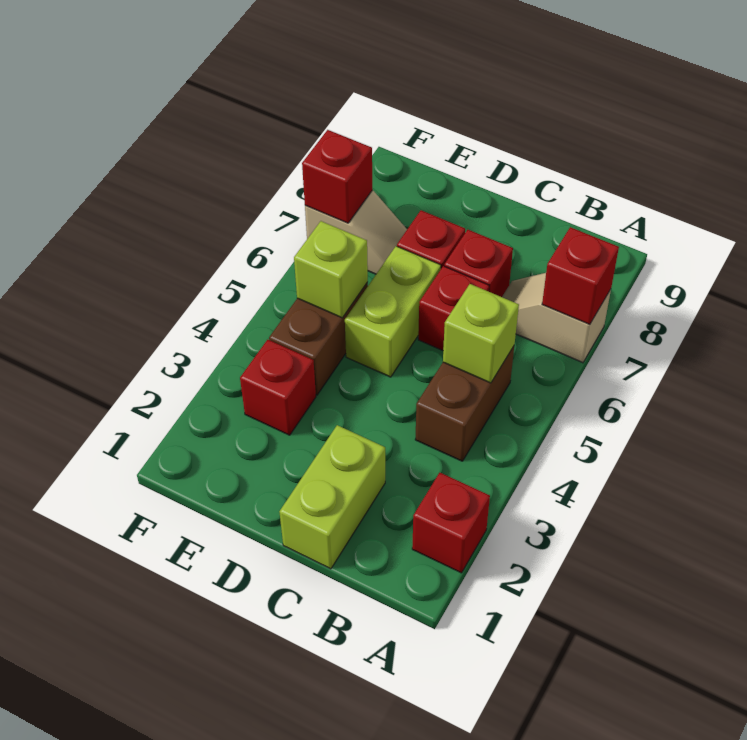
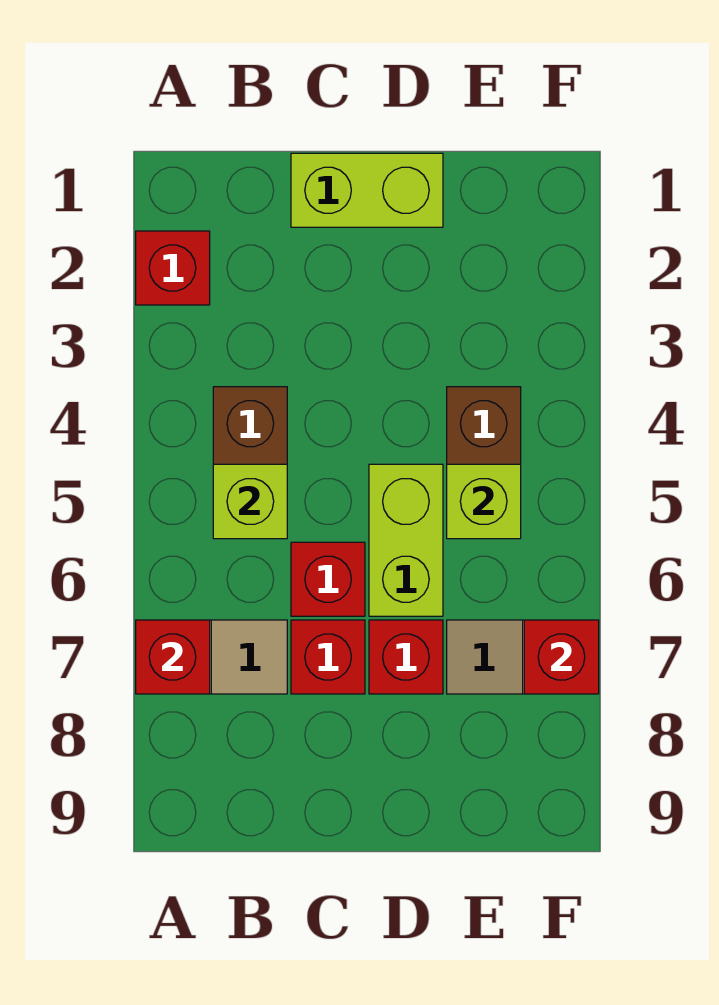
lime 1x2 brick [279,425,385,569] -> lime 1x2 brick turned to [291,153,443,227]
red 1x1 brick [240,340,316,435] -> none

